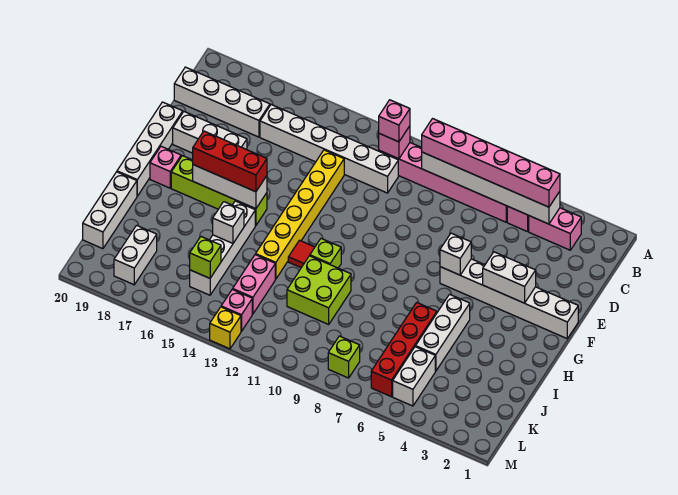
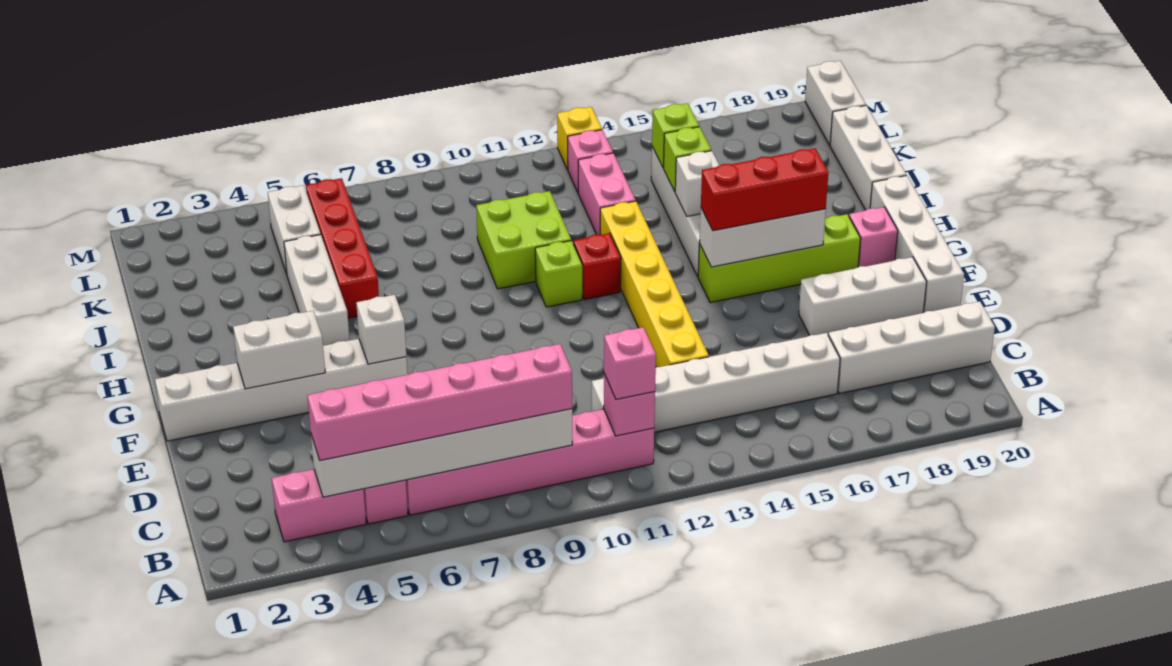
red 1x1 tile [288,240,315,268] -> red 1x1 brick [574,233,621,299]
white 1x2 brick [114,225,157,285] -> white 1x2 brick moved to [805,61,866,145]
lime 1x1 brick [328,336,360,378] -> lime 1x1 brick moved to [664,127,711,192]

